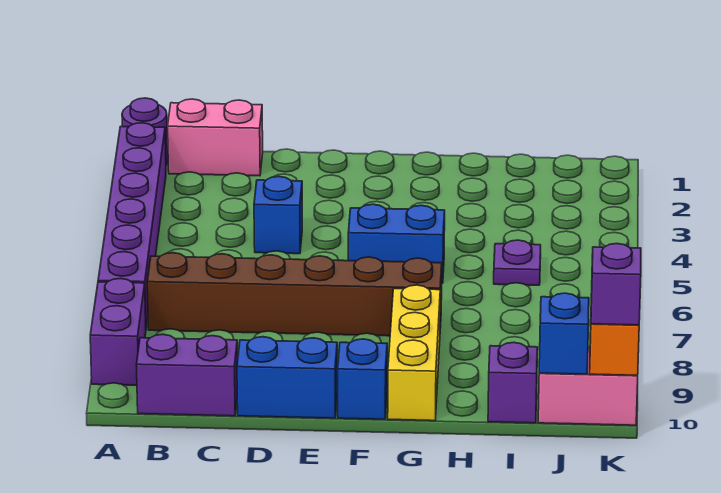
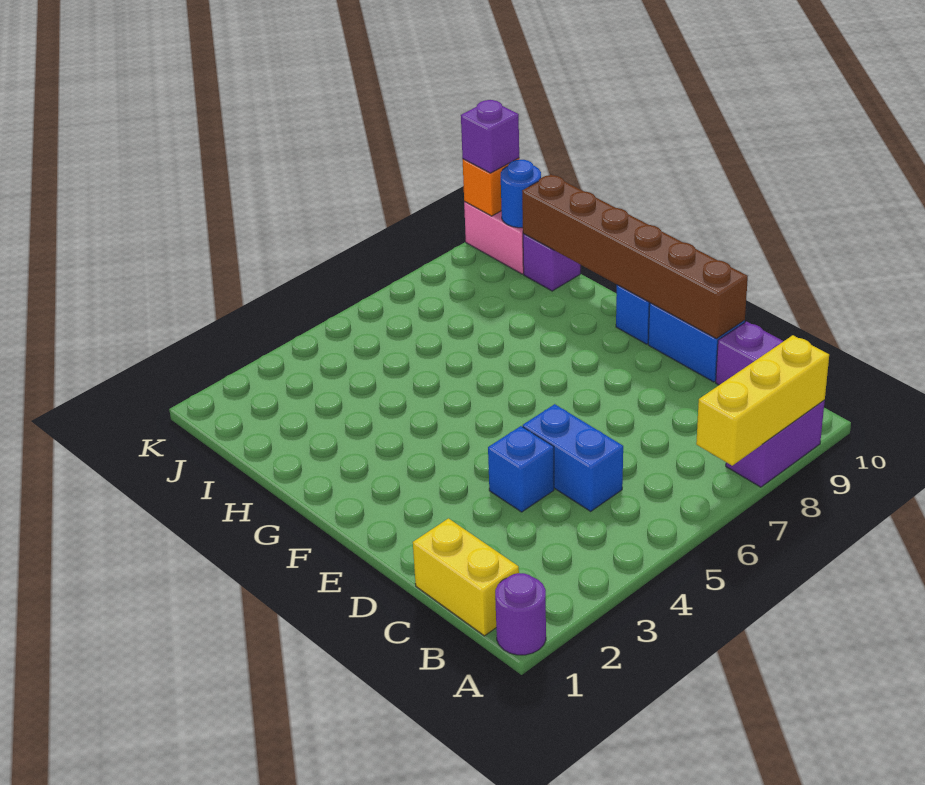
purple 1x6 brick [98,123,166,327] -> none
pink 1x2 brick [168,99,263,176] -> yellow 1x2 brick [413,518,519,636]
brown 1x6 brick [147,253,442,336] -> brown 1x6 brick moved to [522,175,748,339]
blue 1x2 brick [348,204,445,283] -> blue 1x2 brick moved to [523,404,623,511]
yellow 1x3 brick [388,285,440,421] -> yellow 1x3 brick moved to [696,335,829,465]
purple 1x1 plate [494,240,541,285] -> none
blue 1x1 brick [539,293,589,374] -> blue 1x1 round brick [501,160,541,228]

